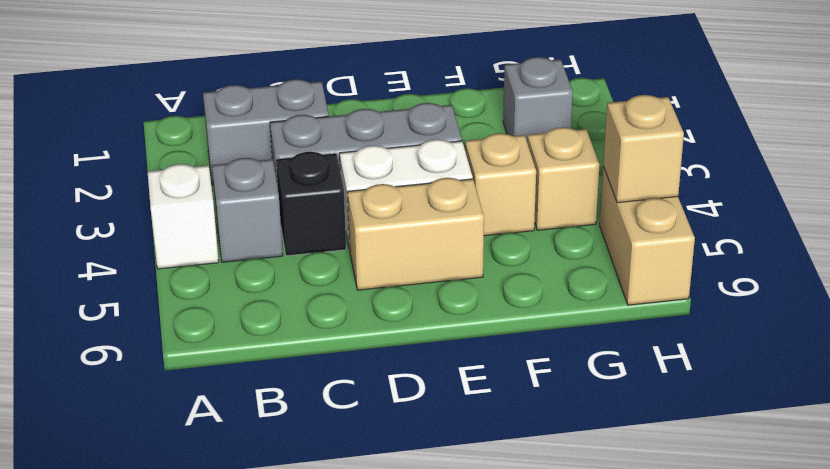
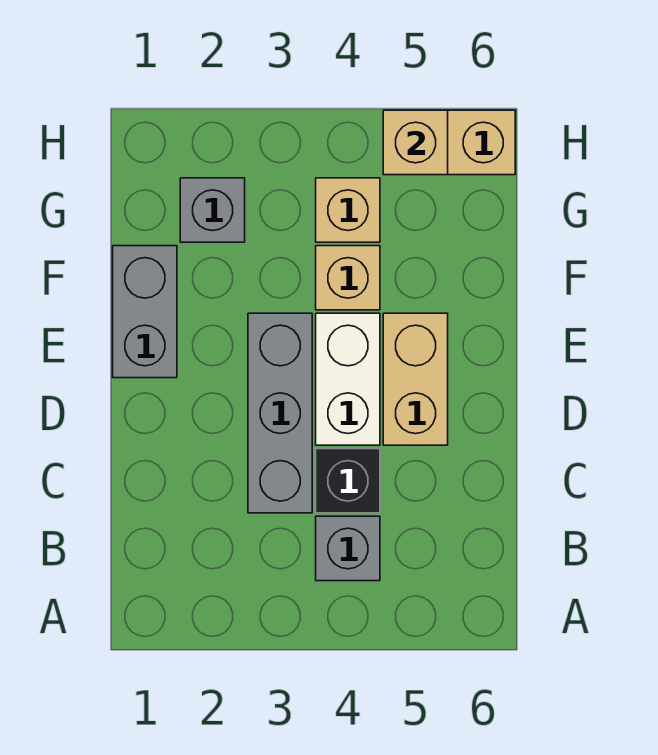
white 1x1 brick [148,164,219,269] -> none
grey 1x2 brick [203,79,329,185] -> grey 1x2 brick moved to [113,246,177,378]

